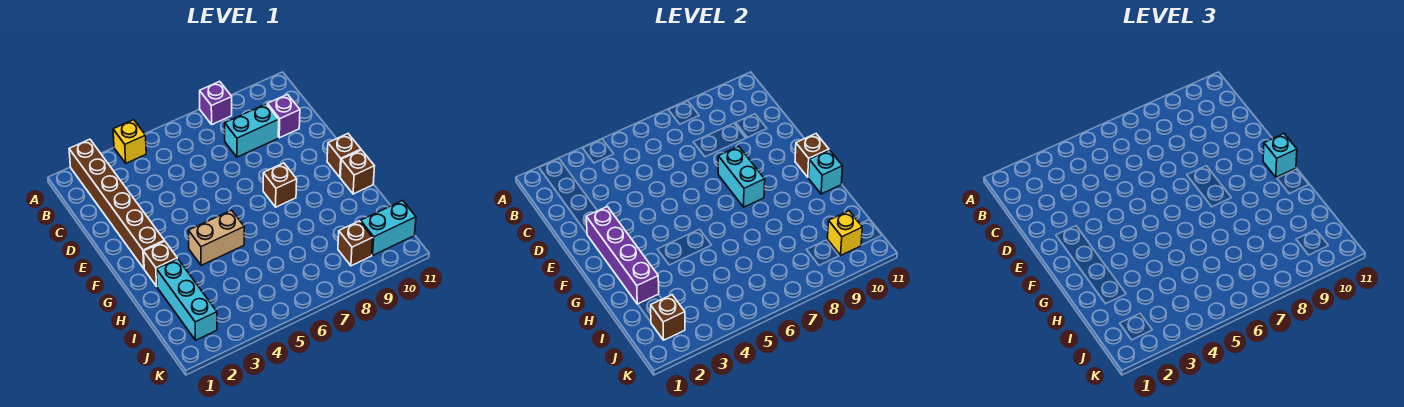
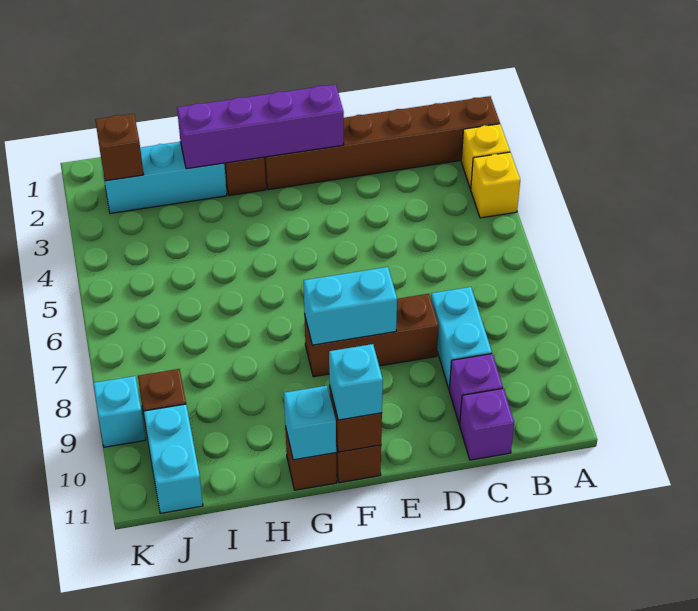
purple 1x1 brick [200,81,232,124] -> purple 1x1 brick moved to [460,389,514,460]
brown 1x1 brick [263,163,297,207] -> brown 1x3 brick [305,294,439,377]
tan 1x2 brick [188,210,244,265] -> none
yellow 1x1 brick [828,211,862,255] -> yellow 1x1 brick moved to [461,124,510,189]
none -> cyan 1x1 brick [93,376,146,447]

